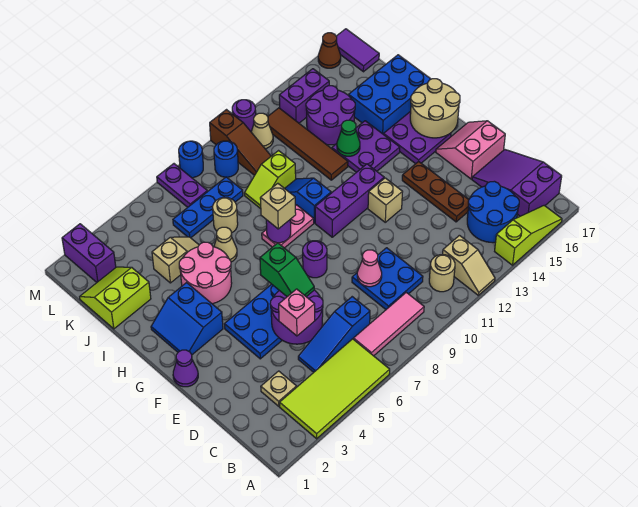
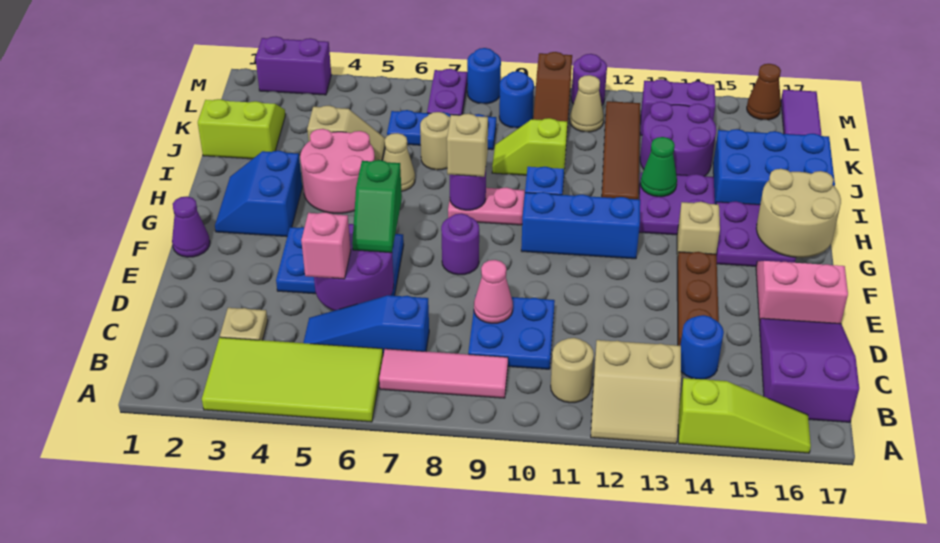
tan 1x2 slope [443,235,495,295] -> tan 2x2 slope [591,340,681,444]
blue 2x2 round brick [467,181,519,243] -> blue 1x1 round brick [680,315,724,379]
tan 1x1 brick [368,178,402,222] -> tan 1x1 brick moved to [677,202,720,259]
purple 1x3 brick [315,164,384,237] -> blue 1x3 brick [521,192,640,259]
purple 1x2 brick [62,224,116,282] -> purple 1x2 brick turned to [255,37,331,95]

